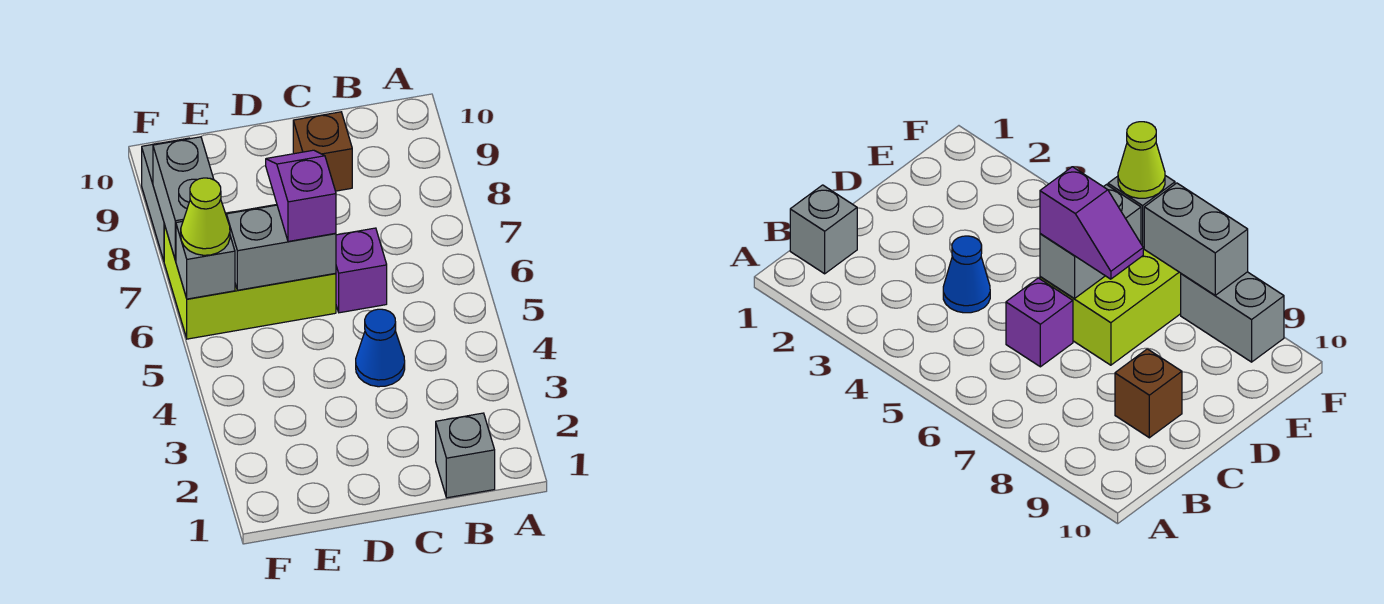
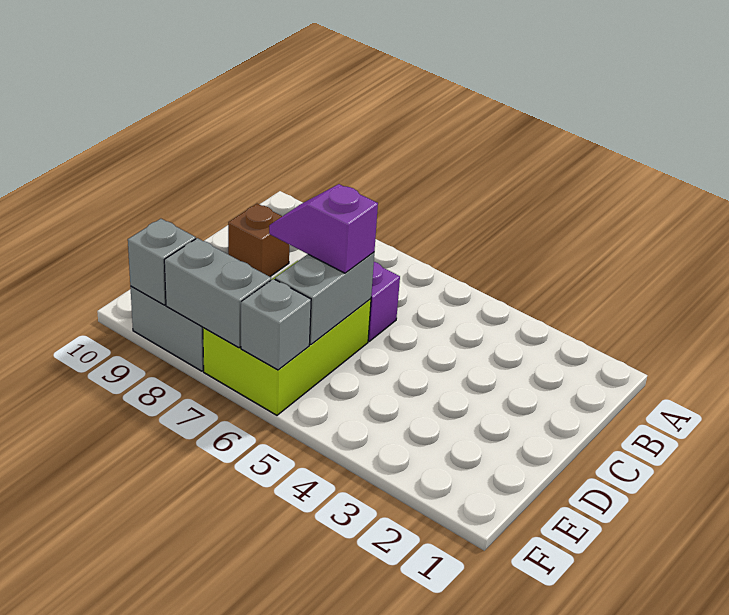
grey 1x1 brick [436,413,495,498] -> grey 1x1 brick moved to [128,219,196,305]
blue 1x1 cone [356,309,405,387] -> none
lime 1x1 cone [181,178,230,255] -> none

